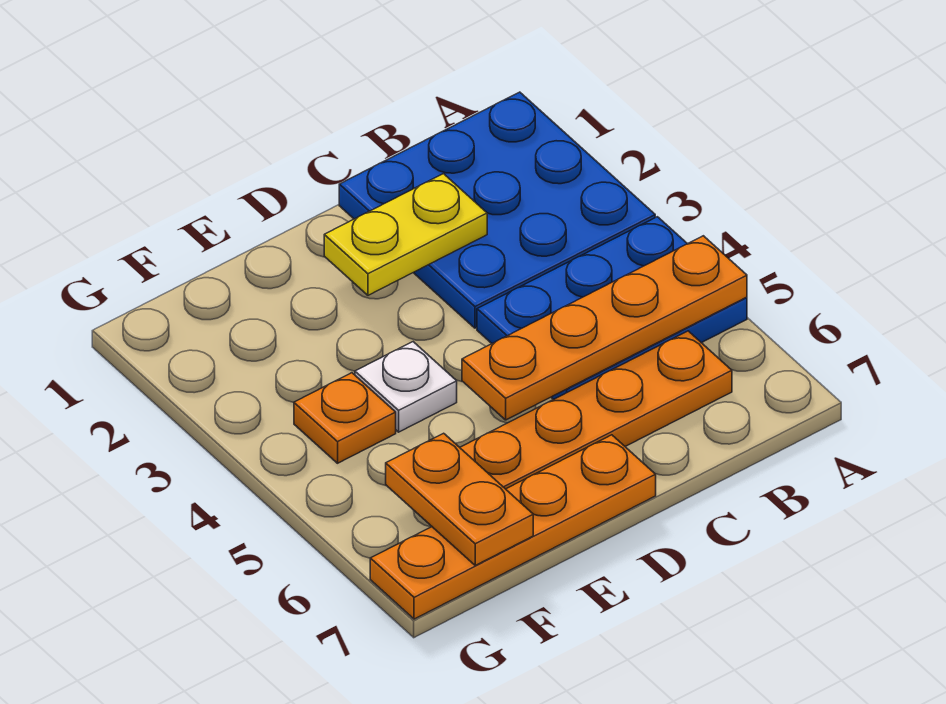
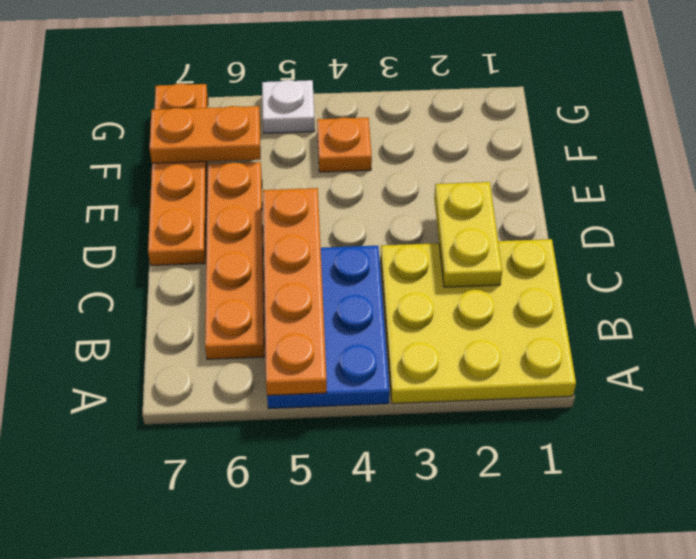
blue 3x3 plate [339,92,655,328] -> yellow 3x3 plate [381,239,576,404]
white 1x1 plate [355,342,457,432] -> white 1x1 plate moved to [262,80,315,133]

